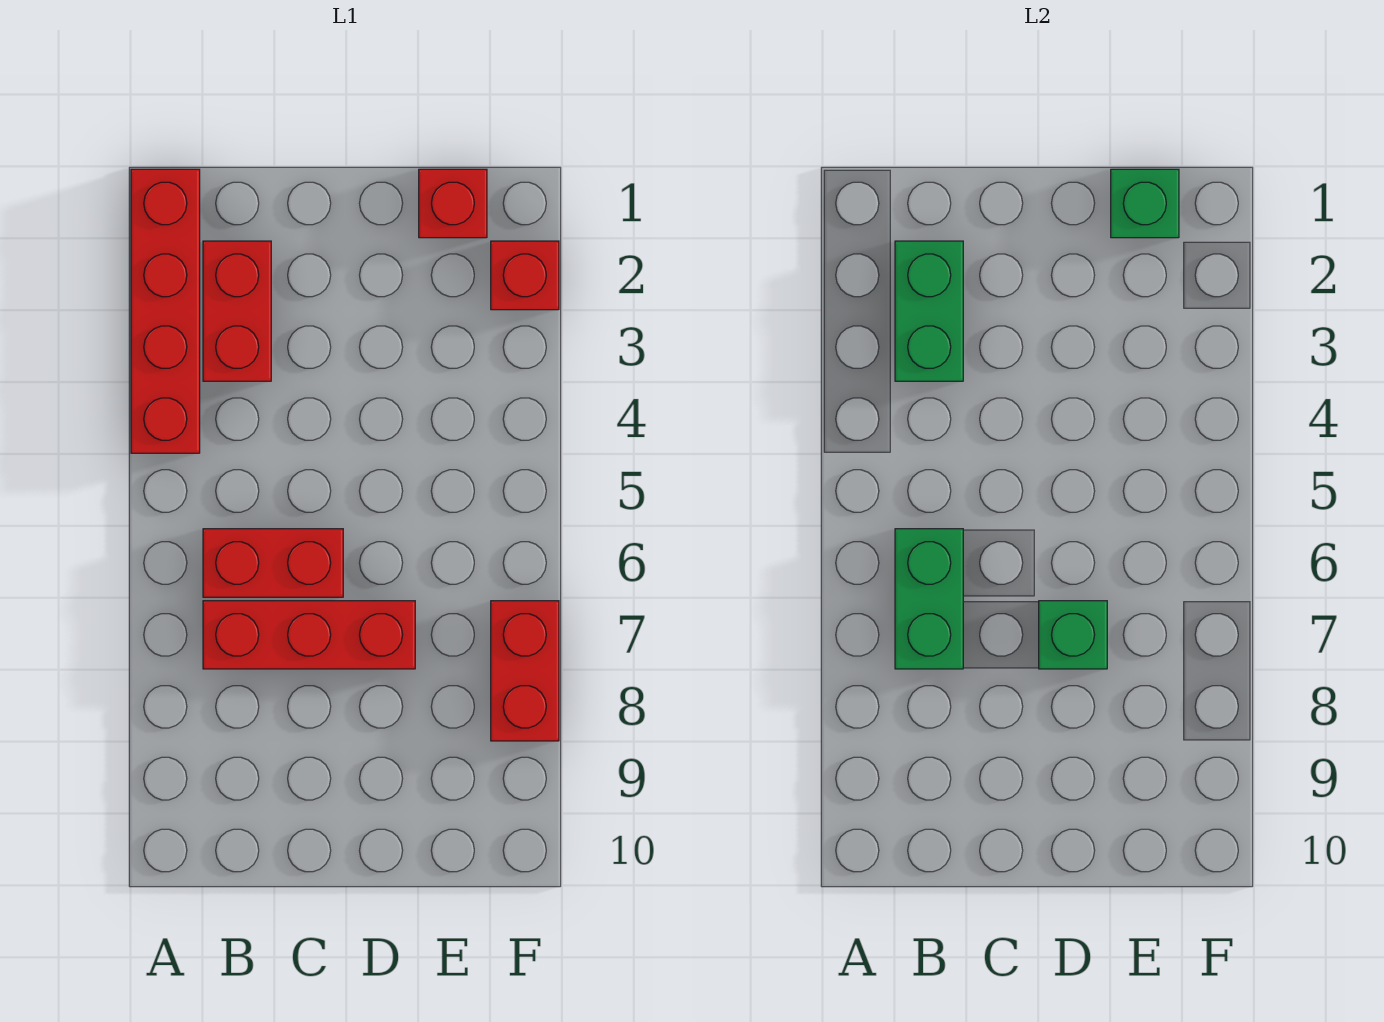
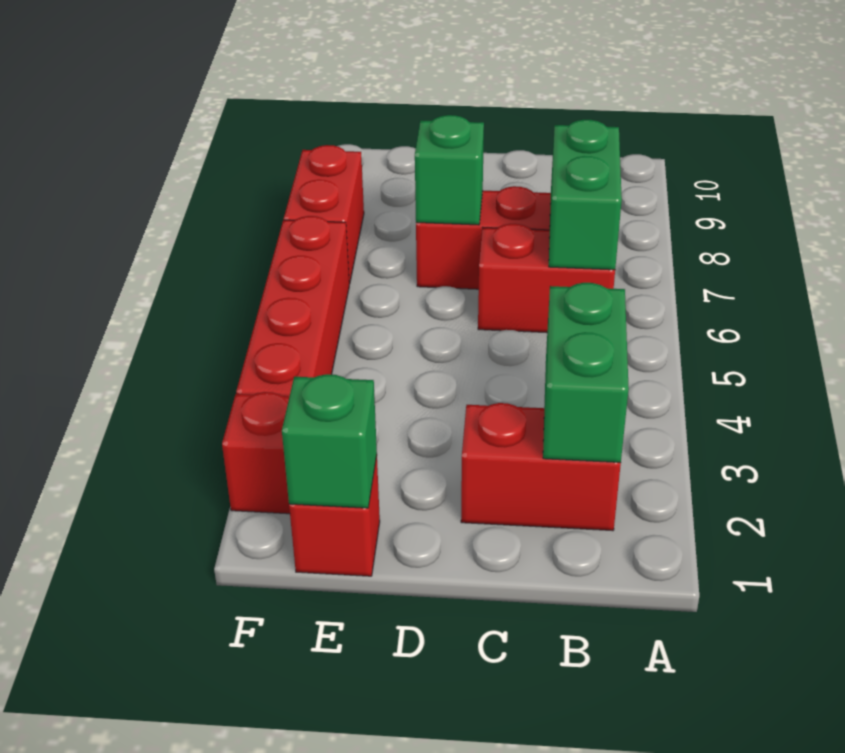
red 1x4 brick [131,169,200,453] -> red 1x4 brick moved to [236,216,349,396]
red 1x2 brick [203,241,271,381] -> red 1x2 brick turned to [461,403,621,531]

